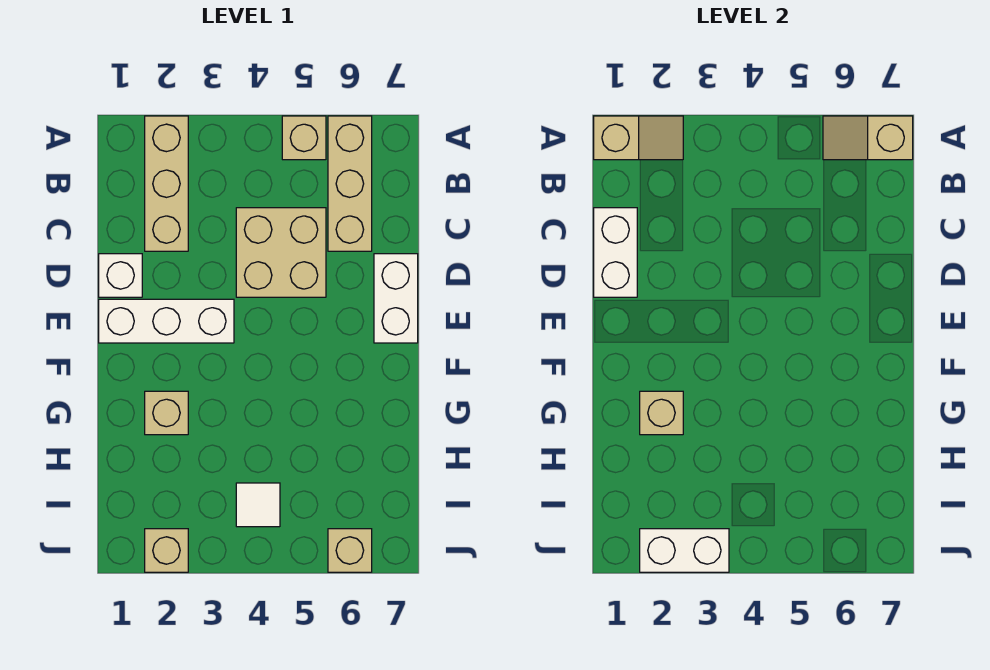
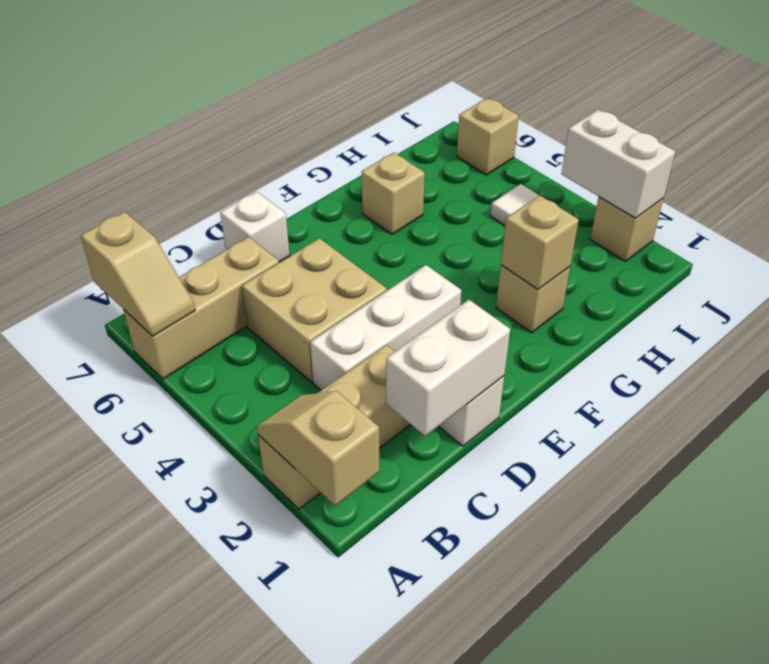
tan 1x1 brick [282,116,326,160] -> tan 1x1 brick moved to [362,153,425,234]
white 1x2 brick [374,254,418,343] -> white 1x1 brick [220,192,290,262]
white 1x3 brick [99,299,234,343] -> white 1x3 brick turned to [310,265,461,390]

